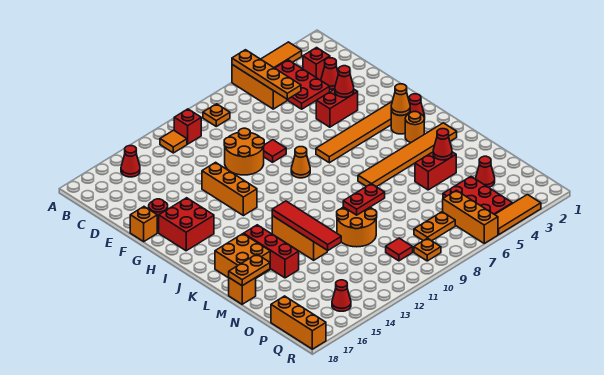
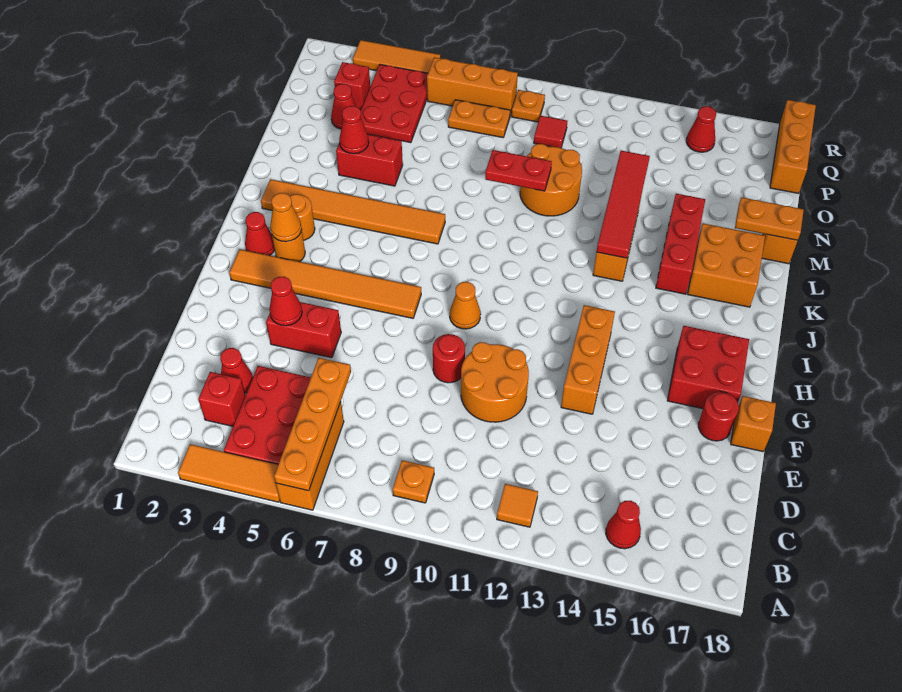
red 1x1 brick [174,109,201,144] -> red 1x1 brick moved to [334,62,370,111]
red 1x1 tile [263,140,286,162] -> red 1x1 round brick [433,334,465,383]
orange 1x3 brick [443,190,498,244] -> orange 1x3 brick turned to [427,57,518,116]

